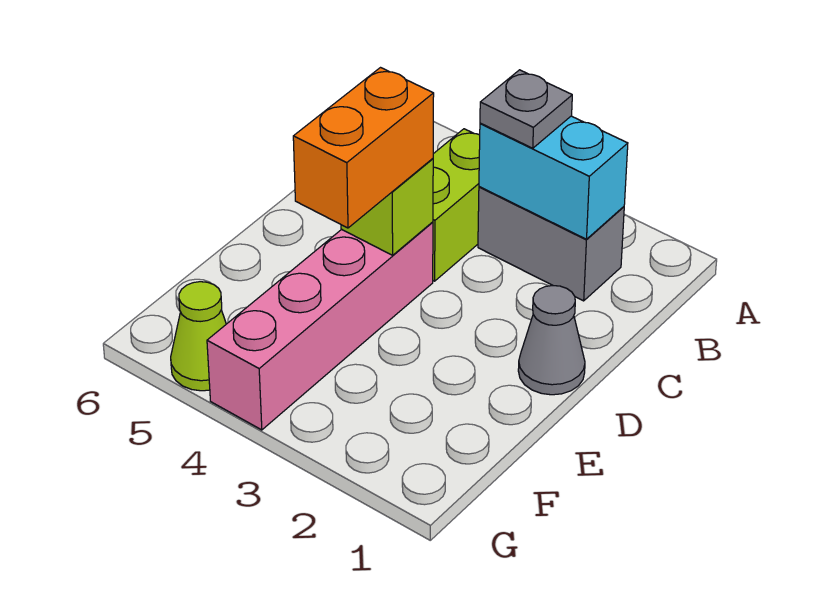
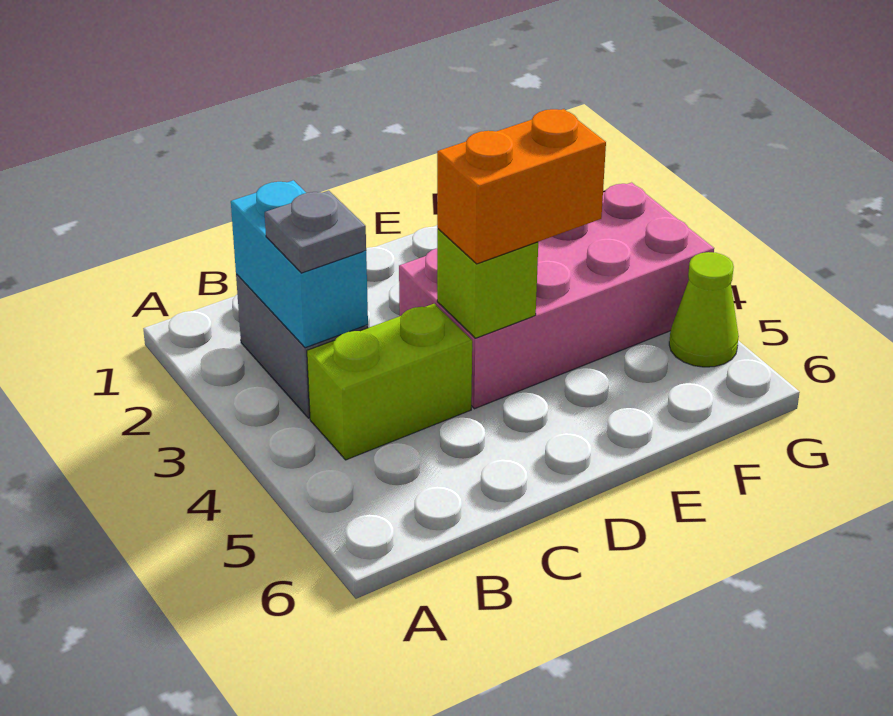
grey 1x1 cone [518,285,585,395] -> none
pink 1x4 brick [207,222,433,430] -> pink 2x4 brick [399,183,714,409]

